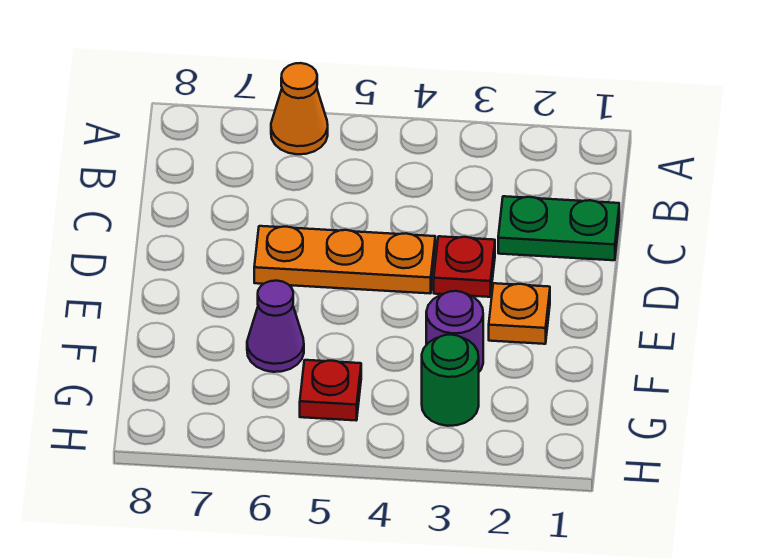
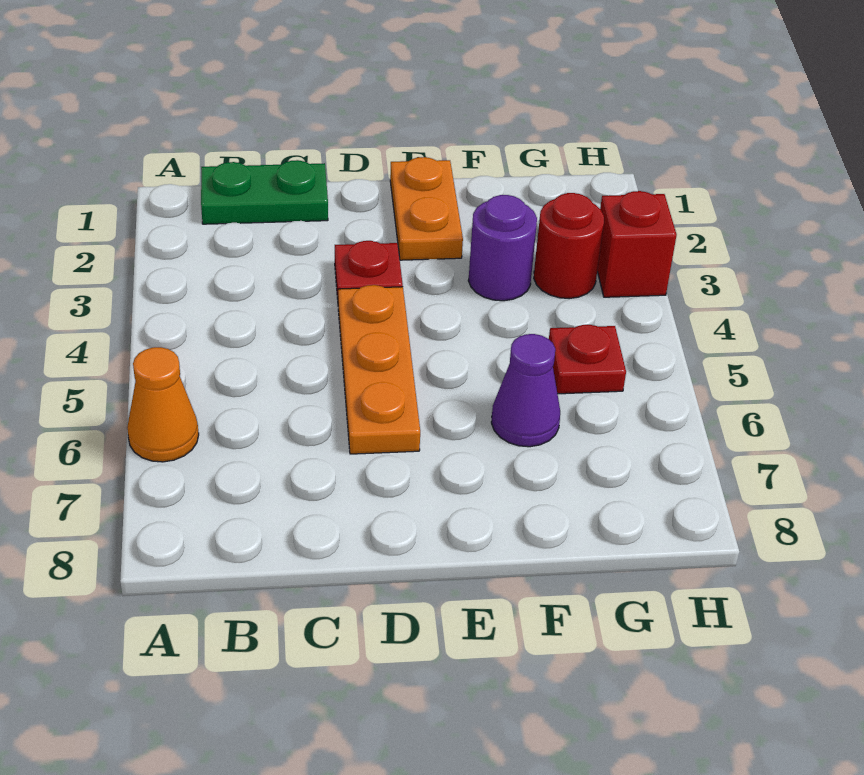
green 1x2 plate [498,196,619,260] -> green 1x2 plate turned to [201,160,328,224]
orange 1x1 plate [489,283,550,344] -> orange 1x2 plate [390,157,463,260]
green 1x1 round brick [422,335,479,426] -> red 1x1 round brick [534,193,604,299]
none -> red 1x1 brick [597,191,677,297]

